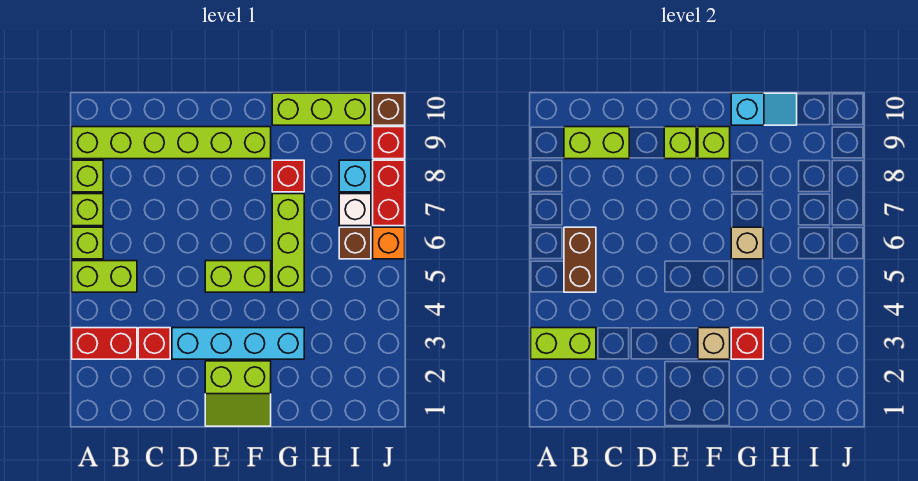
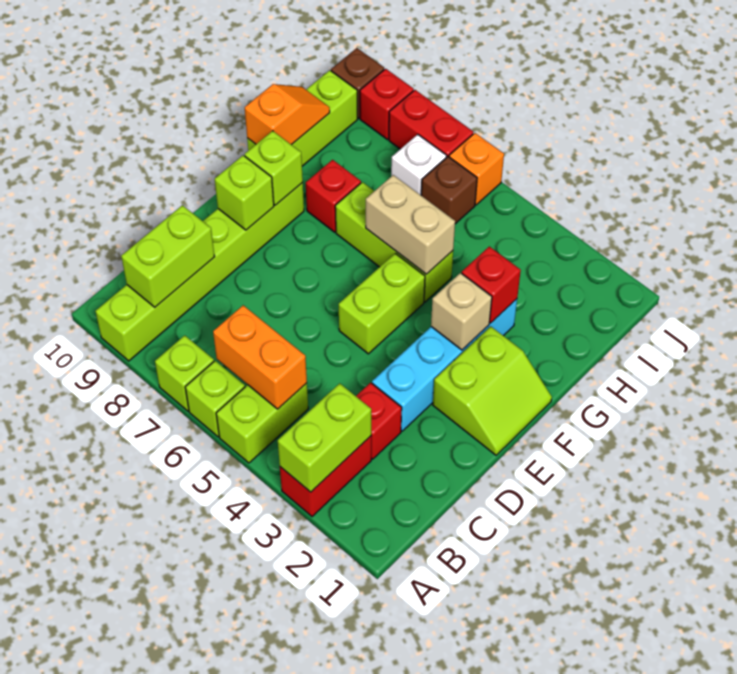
lime 1x1 brick [72,160,103,192] -> none
brown 1x2 brick [564,227,596,292] -> orange 1x2 brick [213,305,307,409]
tan 1x1 brick [731,227,763,259] -> tan 1x2 brick [366,175,455,274]
cyan 1x2 slope [731,93,797,125] -> orange 1x2 slope [245,84,330,145]
cyan 1x1 brick [339,160,371,192] -> none

